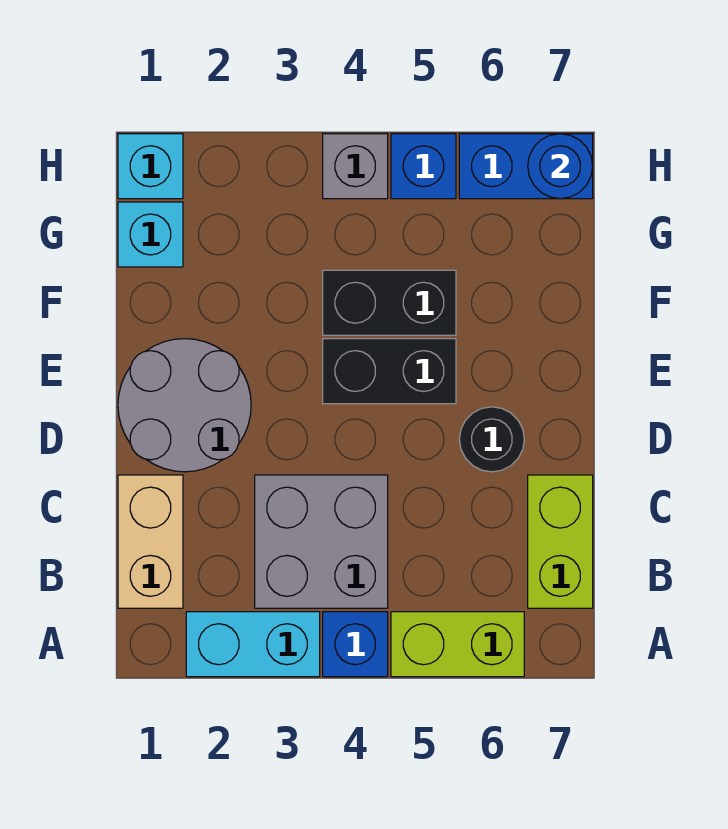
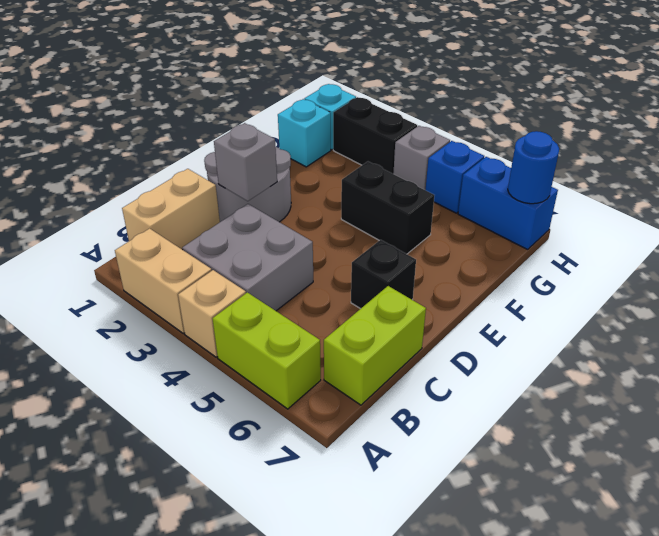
cyan 1x2 brick [186,612,320,677] -> tan 1x2 brick [115,228,212,333]
blue 1x1 brick [323,612,388,677] -> tan 1x1 brick [178,270,246,357]
none -> grey 1x1 brick [214,123,277,201]
black 1x1 round brick [459,407,524,472] -> black 1x1 brick [351,240,416,309]
black 1x2 brick [323,339,456,404] -> black 1x2 brick moved to [333,97,417,174]

